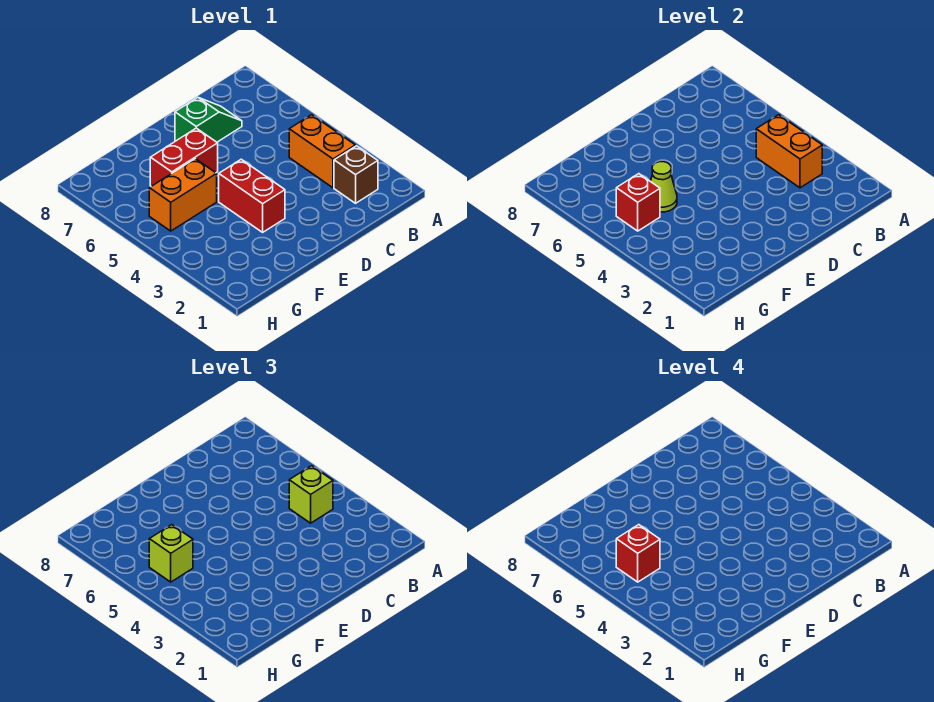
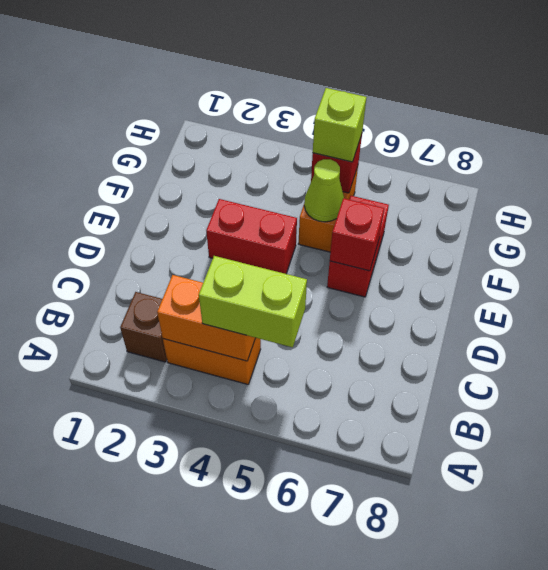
lime 1x1 brick [289,466,333,523] -> lime 1x2 brick [199,256,307,347]
green 1x2 slope [175,97,242,142] -> none
red 1x1 brick [616,525,660,582] -> red 1x1 brick moved to [330,198,384,271]

